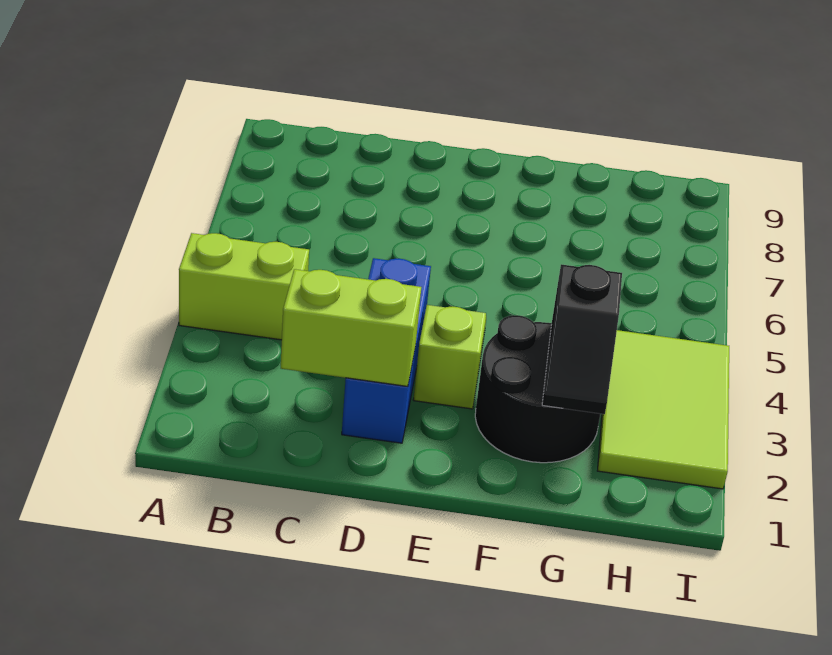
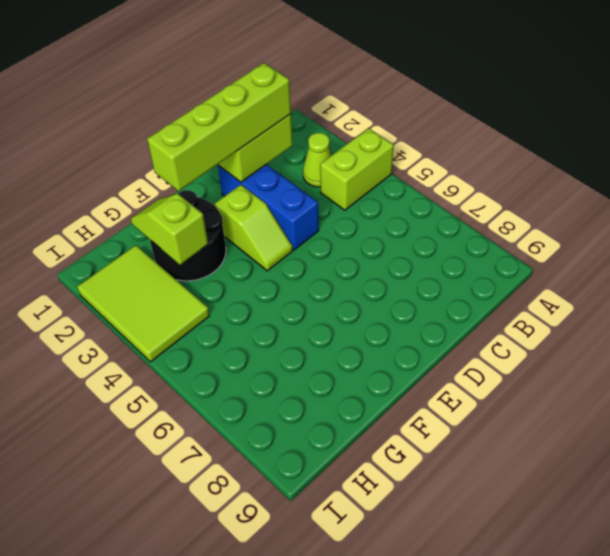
none -> lime 1x1 cone [303,133,332,187]
none -> lime 1x4 brick [147,63,291,191]
black 1x2 slope [542,264,622,414] -> lime 1x2 slope [131,193,208,265]

